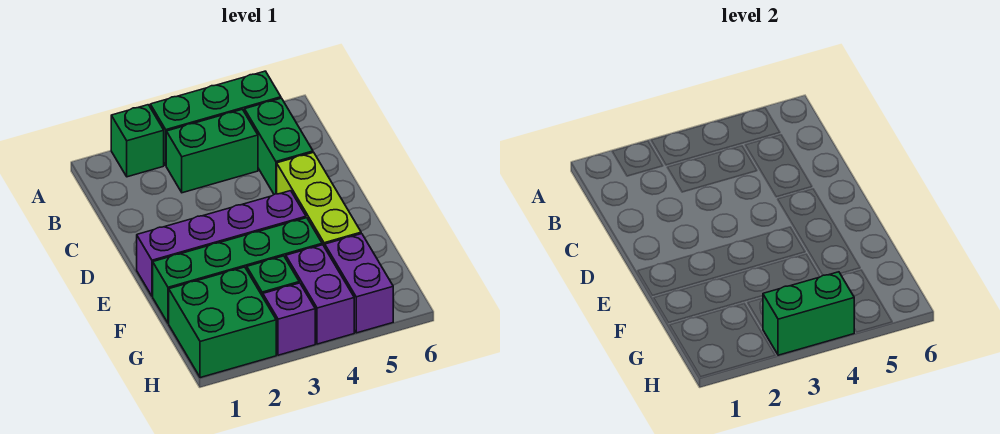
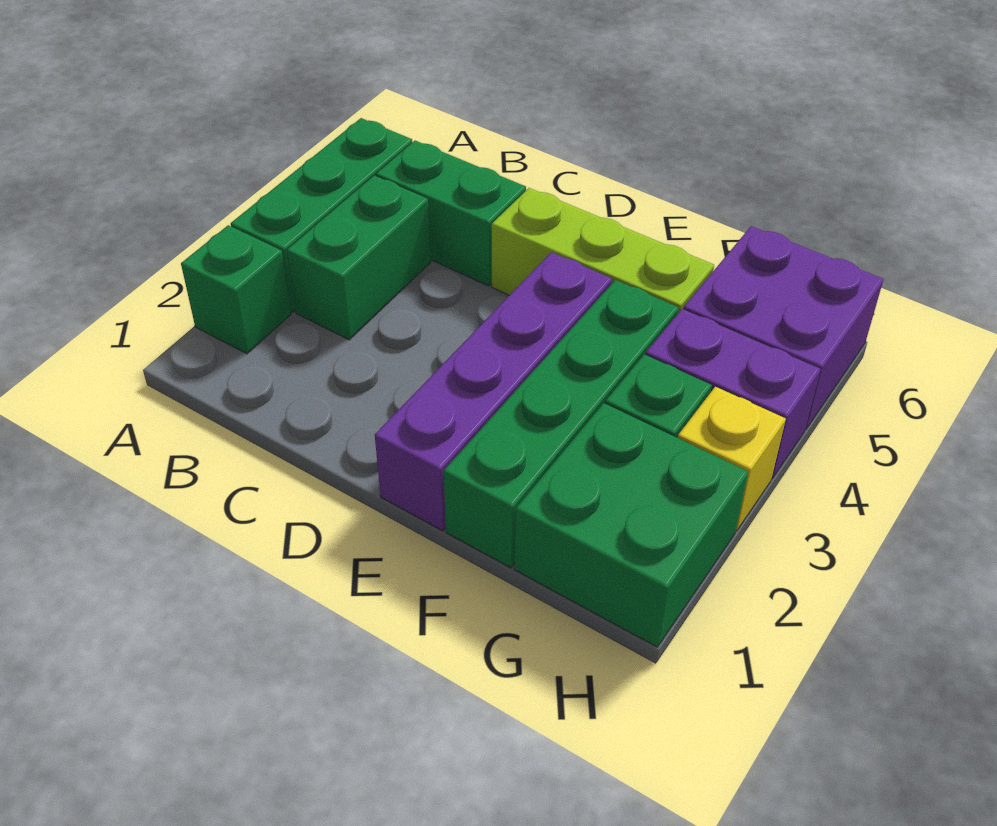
purple 1x2 brick [325,234,393,333] -> purple 2x2 brick [684,226,884,430]
purple 1x1 brick [263,283,315,355] -> yellow 1x1 brick [678,387,786,531]
green 1x2 brick [763,272,854,355] -> none

